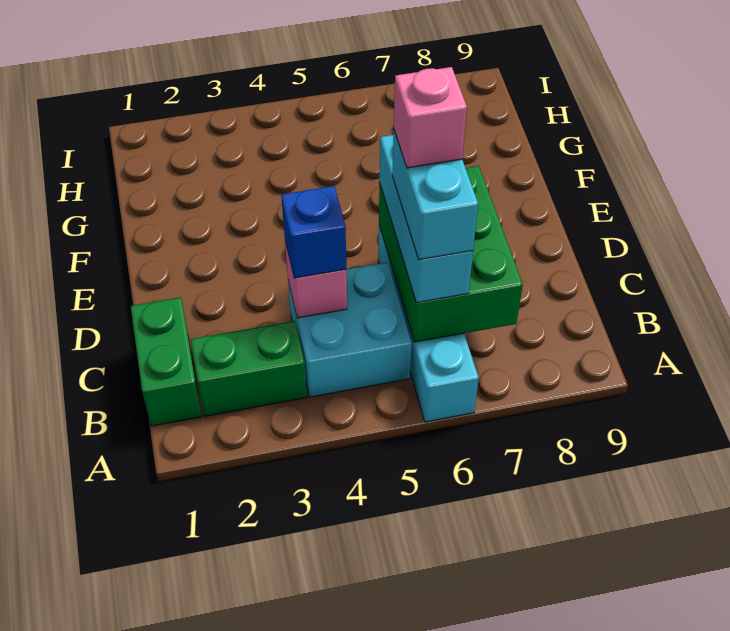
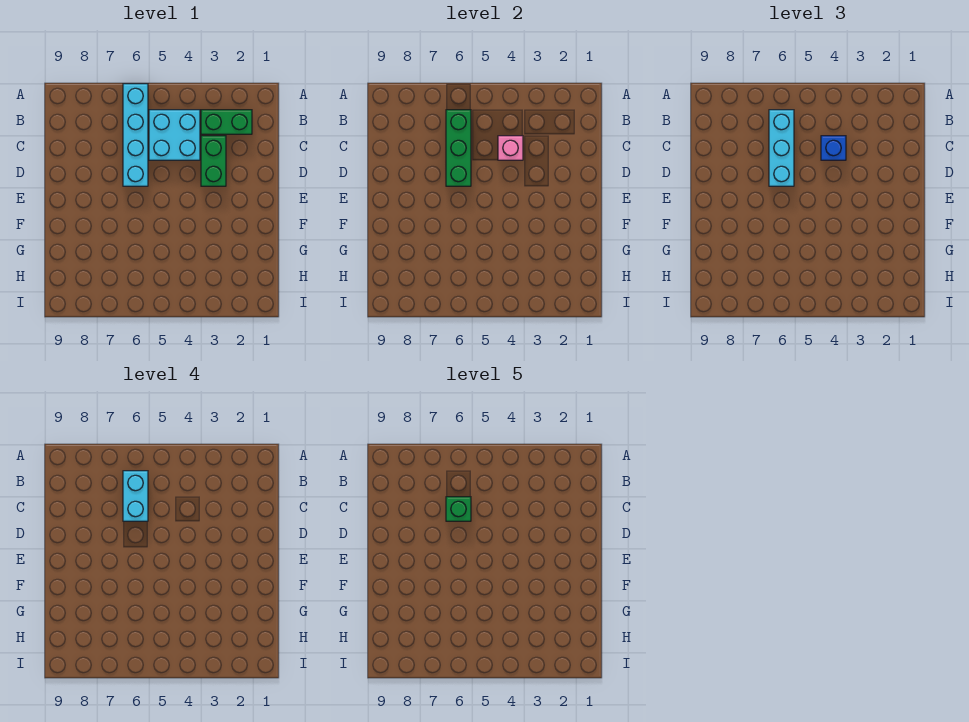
green 1x2 brick [131,297,202,426] -> green 1x2 brick moved to [201,136,226,186]
green 2x3 brick [379,166,523,342] -> green 1x3 brick [446,110,471,186]
pink 1x1 brick [394,67,467,168] -> green 1x1 brick [446,497,471,521]

